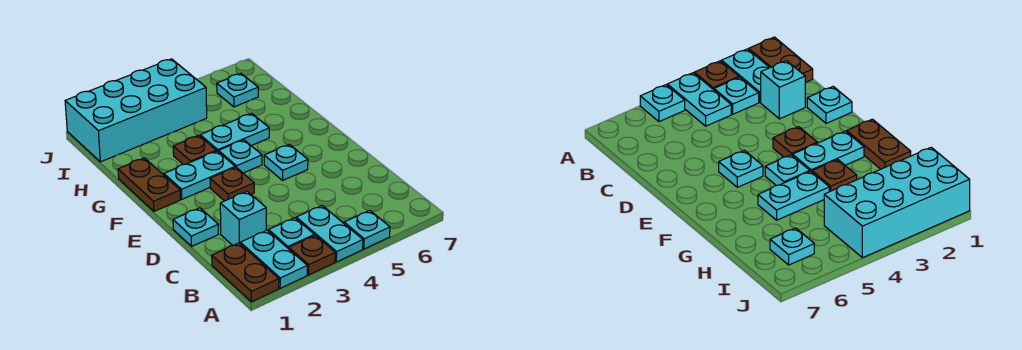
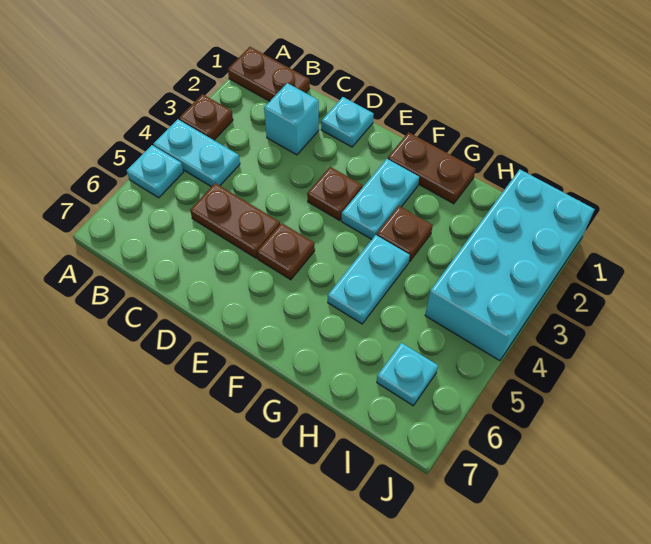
cyan 1x2 plate [240,230,307,288] -> none
cyan 1x1 plate [269,218,314,249] -> none
none -> brown 1x2 plate [190,183,280,258]
cyan 1x1 plate [264,144,308,180] -> brown 1x1 plate [257,223,315,280]
cyan 1x1 plate [219,140,262,173] -> none

